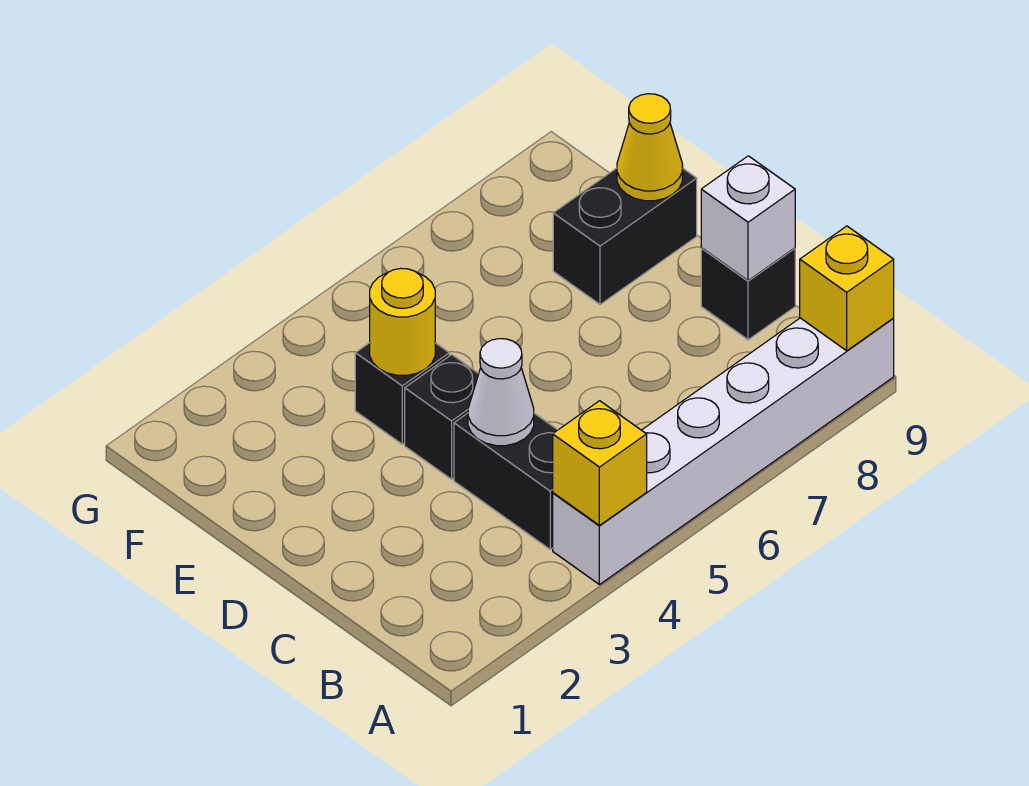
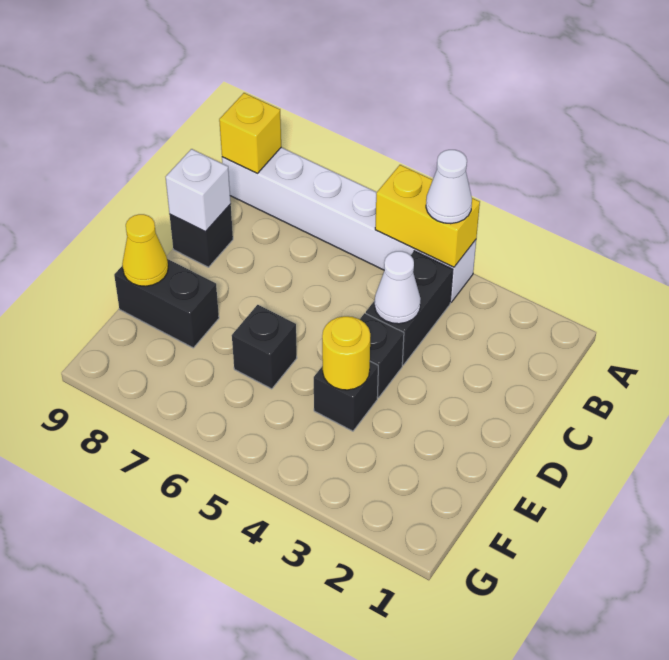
yellow 1x1 brick [553,401,647,525] -> yellow 1x2 brick [375,165,480,267]
none -> white 1x1 cone [426,150,472,224]
none -> black 1x1 brick [232,305,297,389]

